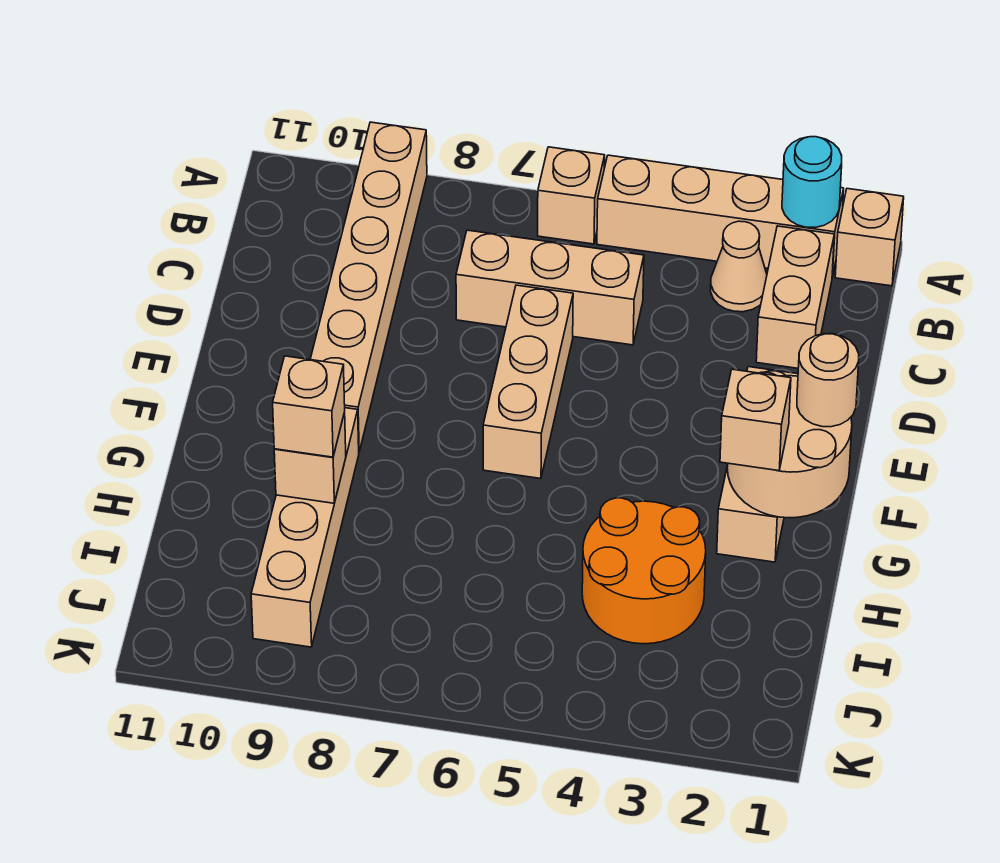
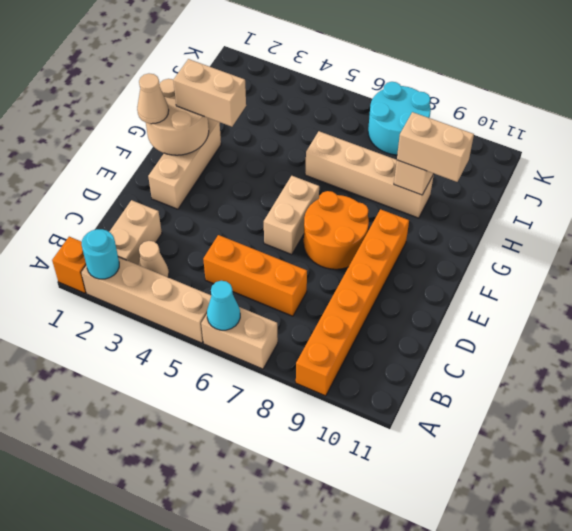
tan 1x1 brick [835,189,904,286] -> orange 1x1 brick [52,237,86,293]
tan 1x1 brick [538,147,605,244] -> tan 1x2 brick [201,307,278,369]
none -> cyan 1x1 cone [207,281,240,330]
tan 1x6 brick [310,122,427,451] -> orange 1x6 brick [296,209,409,396]
tan 1x3 brick [456,230,644,345] -> orange 1x3 brick [203,235,307,316]
tan 1x3 brick [483,285,573,479] -> tan 1x2 brick [264,176,319,254]
tan 1x1 round brick [797,334,859,427] -> tan 1x1 cone [137,74,169,124]
tan 1x1 brick [720,369,791,471] -> tan 1x2 brick [173,59,246,127]
tan 1x4 brick [251,408,359,647] -> tan 1x4 brick turned to [305,131,434,218]
orange 2x2 round brick [582,498,706,644] -> orange 2x2 round brick moved to [304,191,369,269]
tan 1x1 brick [273,356,345,457] -> tan 1x2 brick [397,112,474,182]
none -> cyan 2x2 round brick [368,82,431,155]

